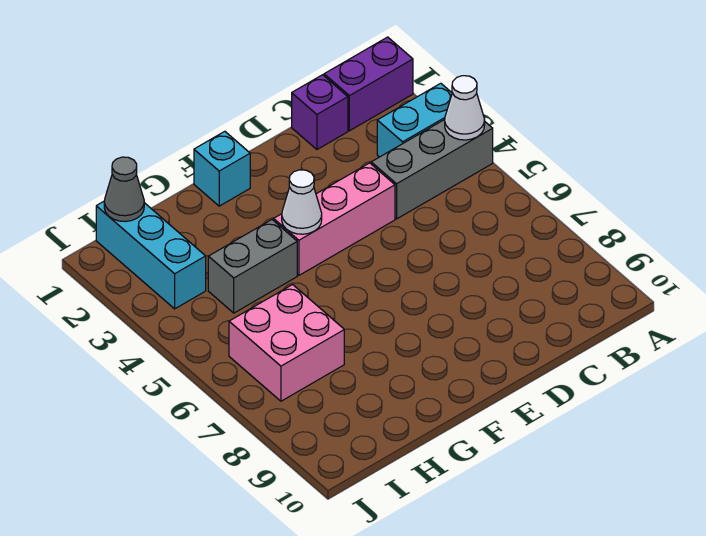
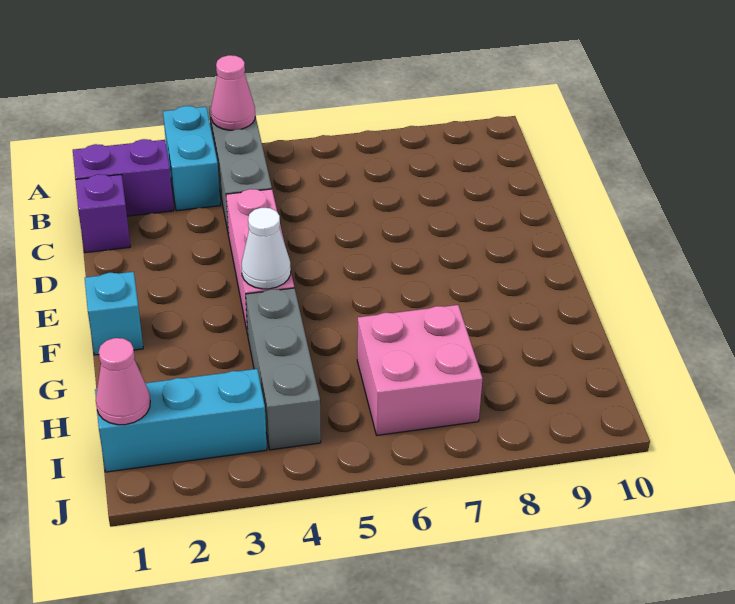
purple 1x2 brick [324,37,413,131] -> purple 1x2 brick turned to [73,139,174,216]
white 1x1 cone [445,76,485,140] -> pink 1x1 cone [211,55,255,130]
grey 1x2 brick [208,220,297,313] -> grey 1x3 brick [246,288,321,450]
grey 1x1 cone [104,157,144,222] -> pink 1x1 cone [96,338,150,425]

